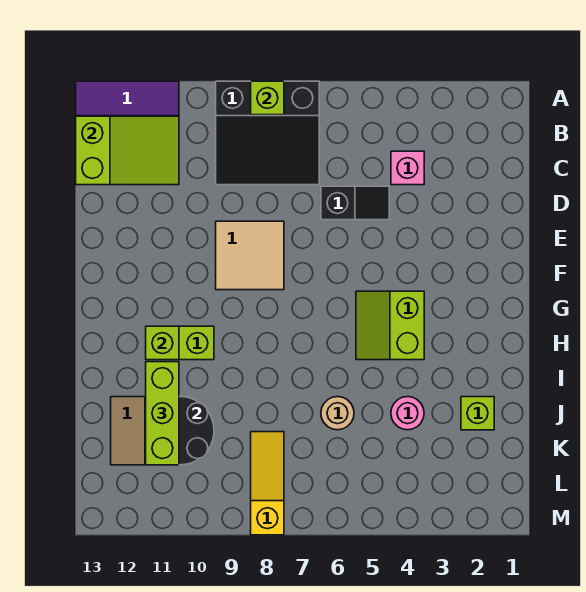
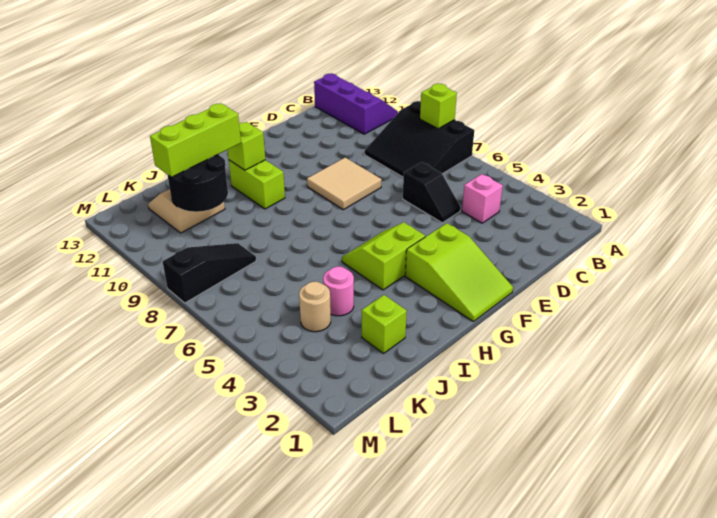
lime 2x3 slope [76,116,179,185] -> lime 2x3 slope moved to [405,223,513,321]
tan 1x1 round brick [321,397,354,430] -> tan 1x1 round brick moved to [299,282,331,332]
yellow 1x3 slope [251,432,284,535] -> black 1x3 slope [163,243,256,303]

